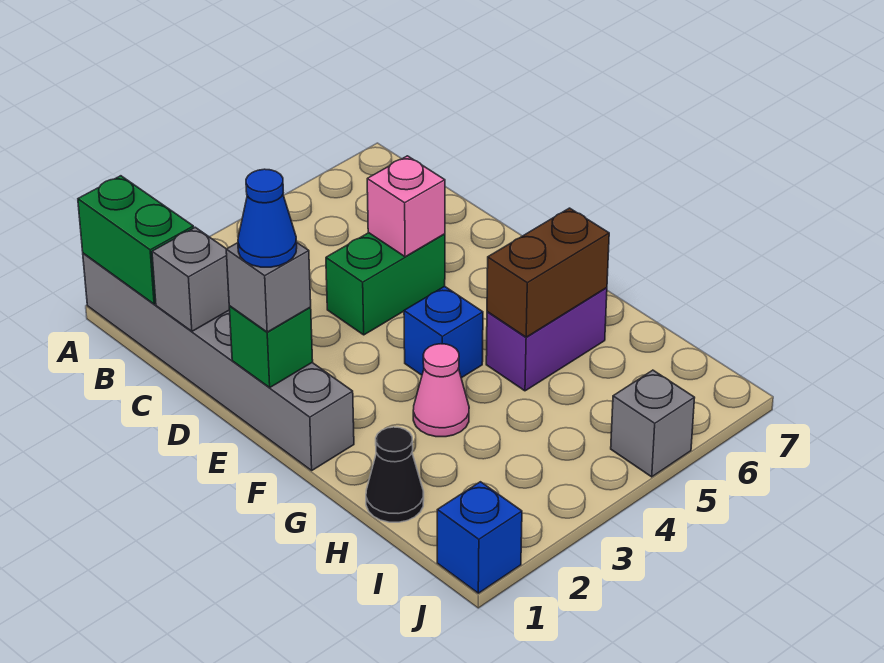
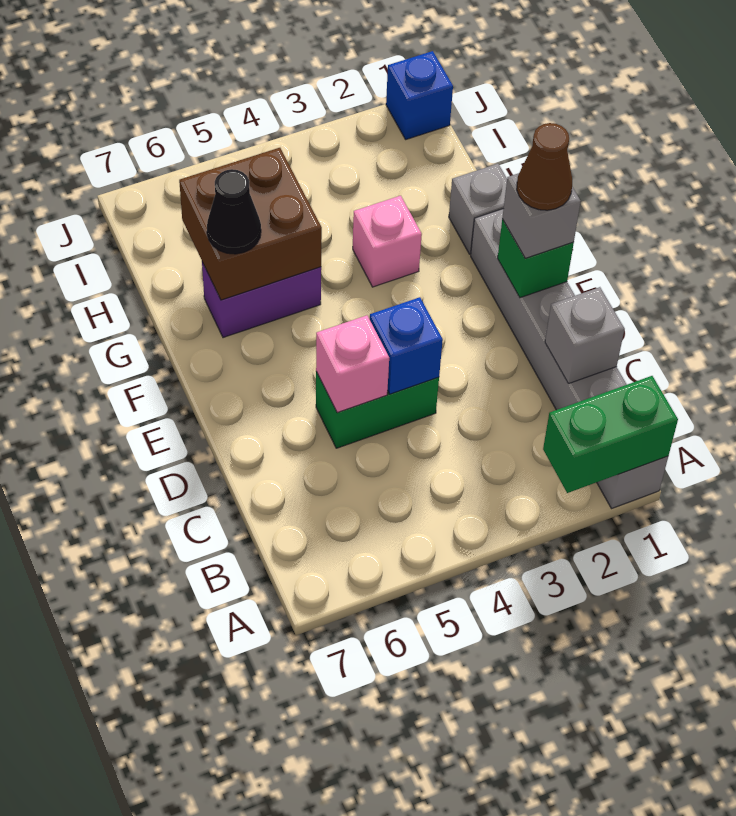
green 1x2 brick [78,176,194,304] -> green 1x2 brick turned to [543,376,678,493]
blue 1x1 cone [238,169,297,267] -> brown 1x1 cone [517,123,572,210]
blue 1x1 brick [404,286,483,378] -> blue 1x1 brick moved to [370,297,443,394]
pink 1x1 cone [413,344,469,437] -> pink 1x1 brick [353,196,422,287]
brown 1x2 brick [487,208,609,337] -> brown 2x2 brick [179,148,322,300]
black 1x1 cone [366,427,424,522] -> black 1x1 cone moved to [207,169,261,254]
grey 1x1 brick [611,370,694,477] -> grey 1x1 brick moved to [449,164,507,254]

